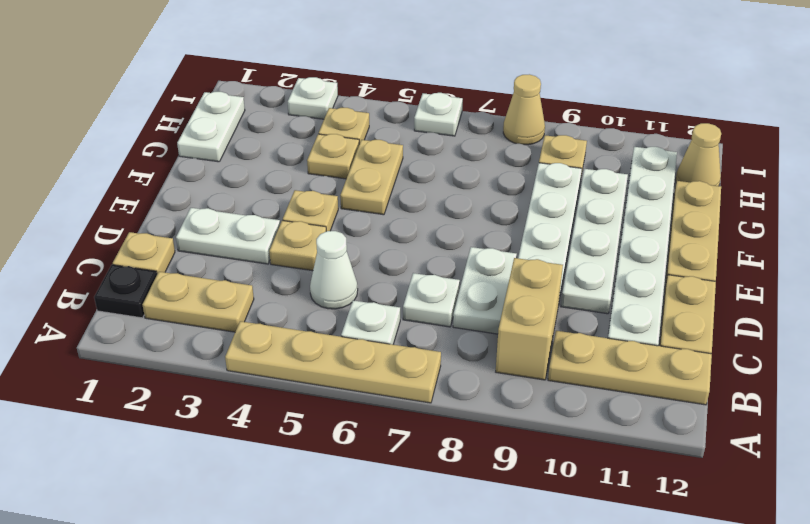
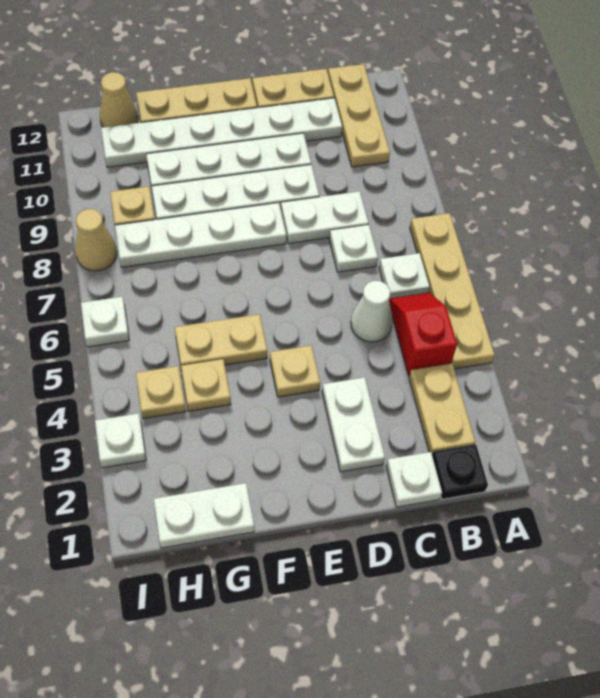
none -> red 1x2 slope [389,292,457,376]
tan 1x2 brick [496,258,563,380] -> none
tan 1x1 plate [113,232,175,274] -> white 1x1 plate [386,452,442,507]
tan 1x1 plate [269,220,326,271] -> none
none -> white 1x4 plate [115,203,286,267]

